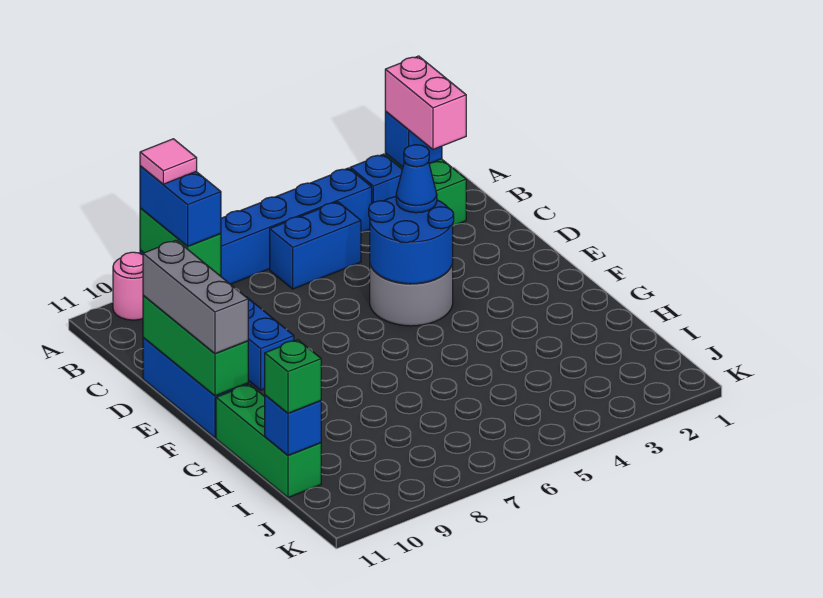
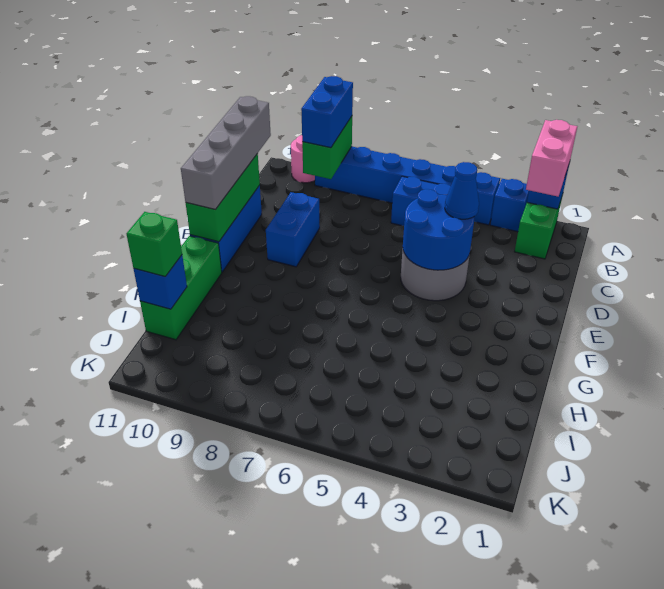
pink 1x1 tile [140,139,197,184] -> none
grey 1x3 brick [143,240,248,354] -> grey 1x4 brick [181,96,271,209]

